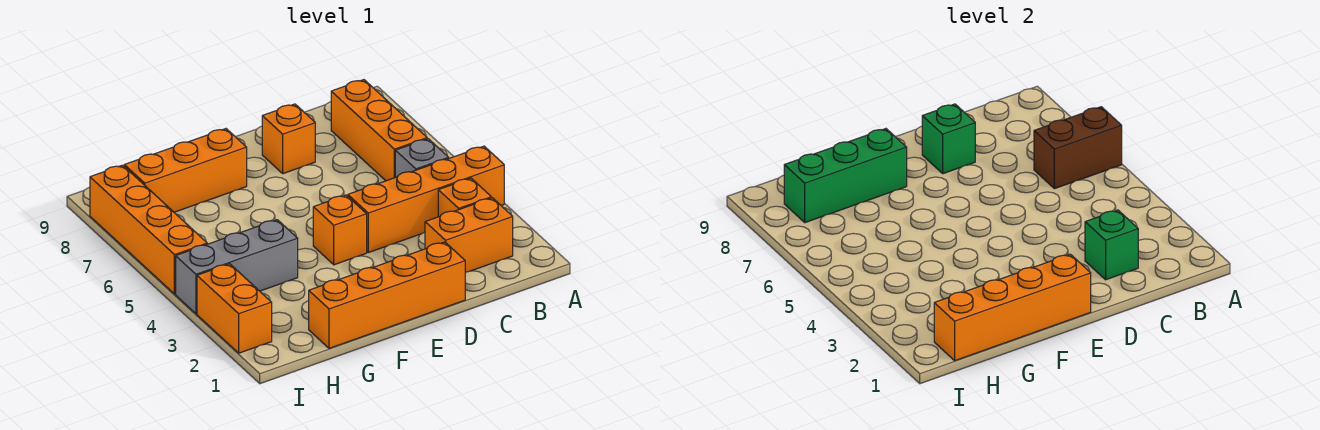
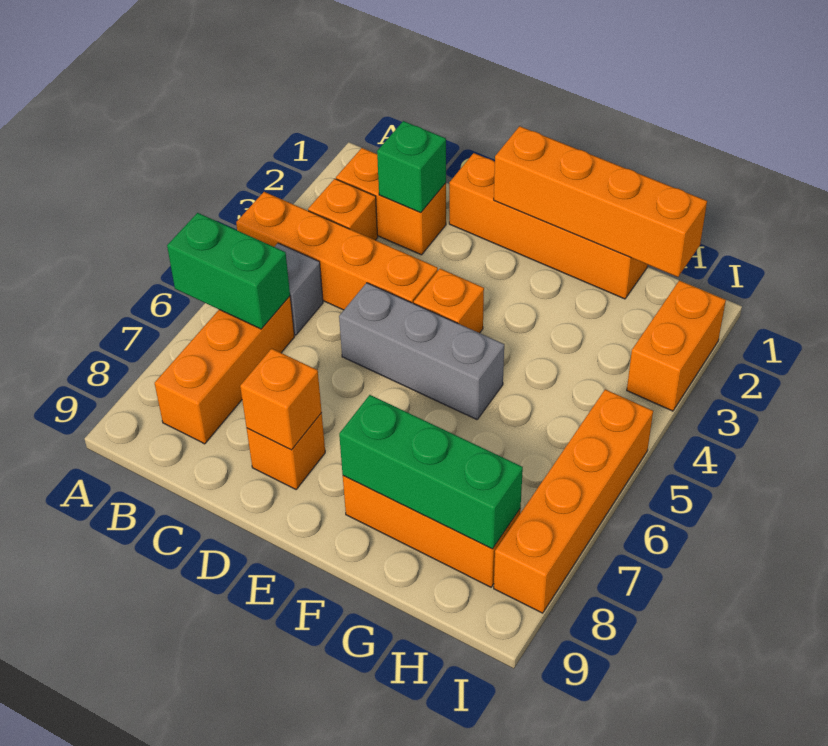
brown 1x2 brick [1034,107,1122,189] -> green 1x2 brick [167,213,290,329]
green 1x1 brick [922,104,975,174] -> orange 1x1 brick [240,349,322,450]
grey 1x3 brick [176,220,298,314] -> grey 1x3 brick moved to [339,283,504,419]

